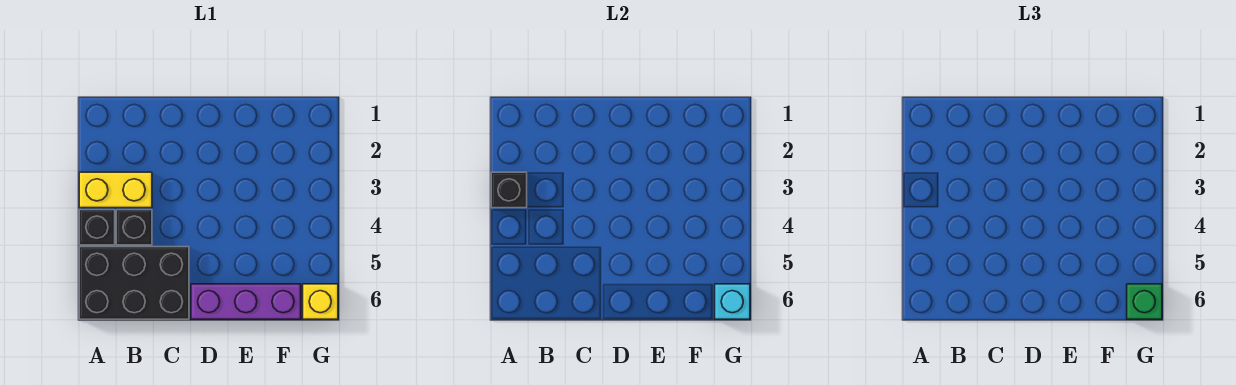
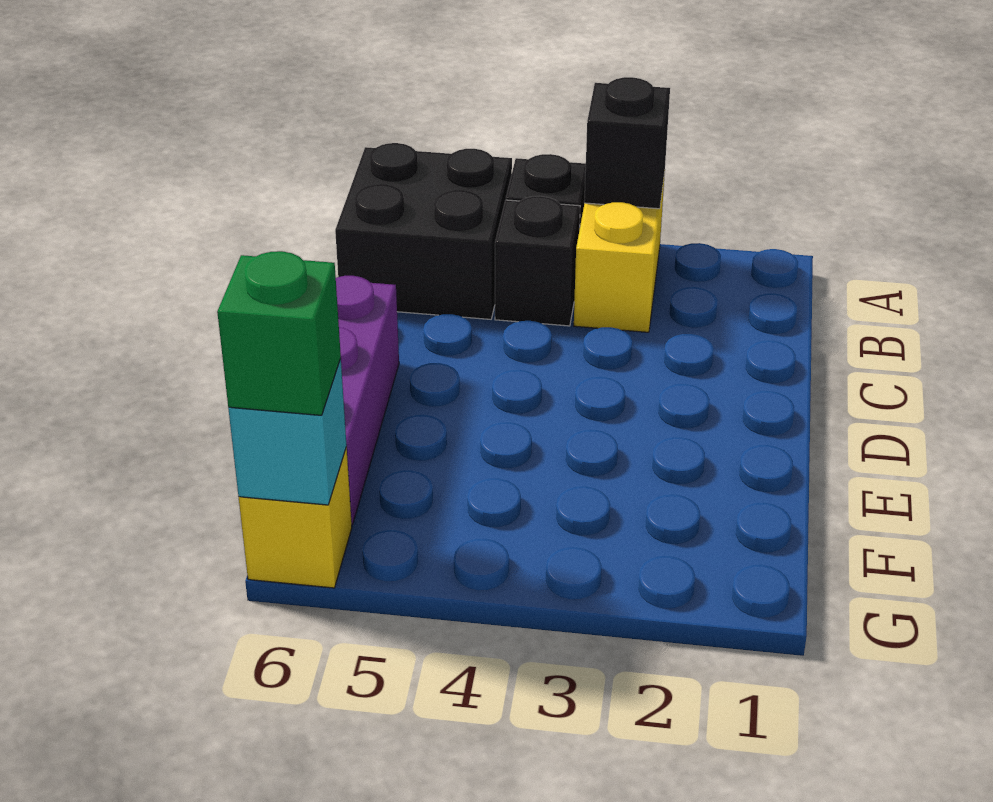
black 2x3 brick [79,247,189,319] -> black 2x2 brick [335,143,512,319]

